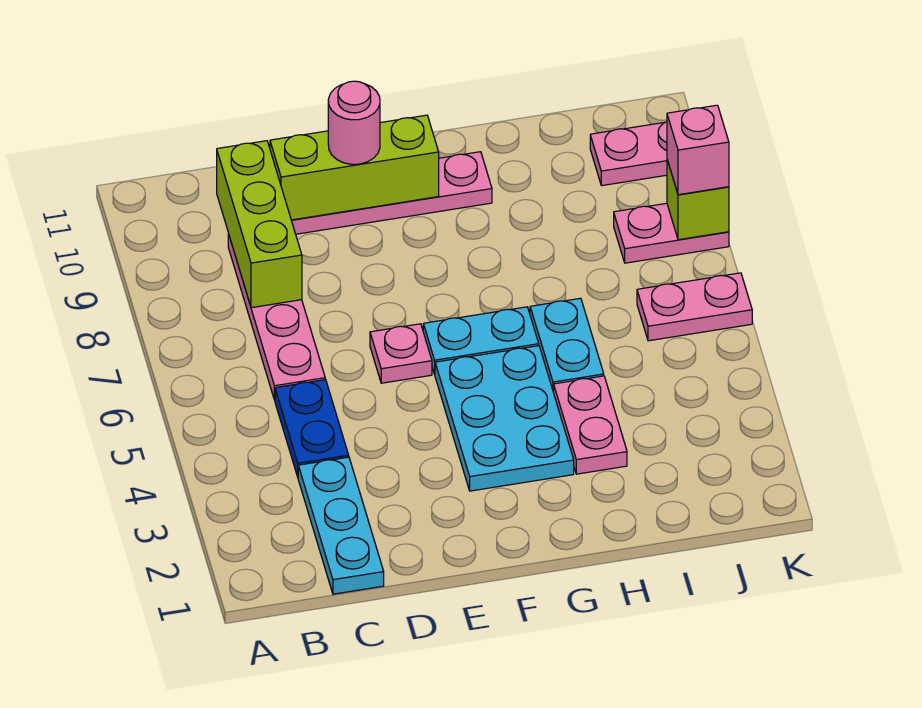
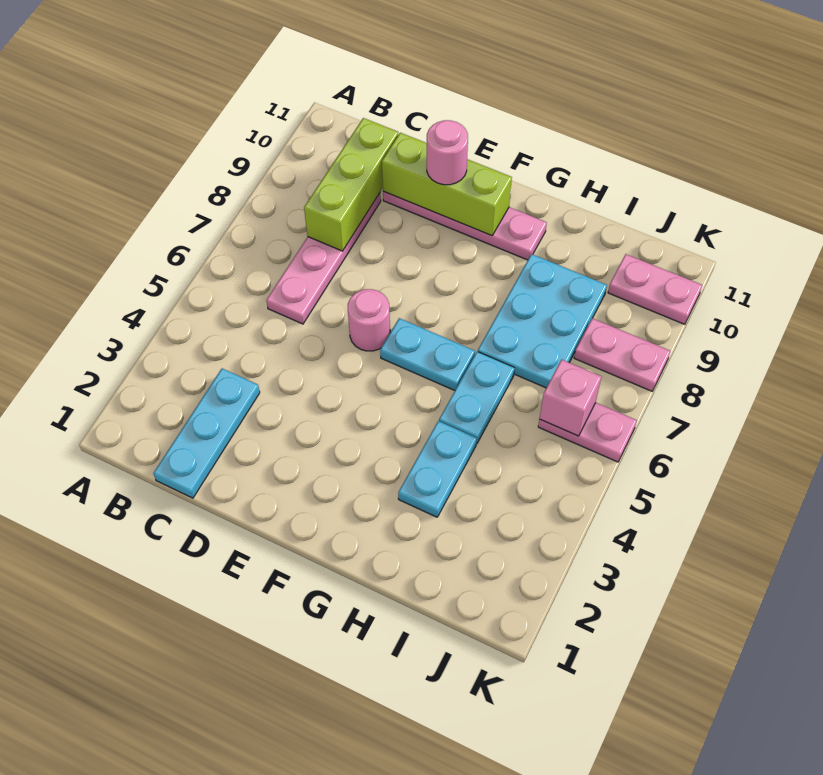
blue 1x2 plate [275,380,349,477] -> none
pink 1x1 plate [370,324,432,383] -> pink 1x1 round brick [348,289,390,351]
cyan 2x3 plate [435,346,574,491] -> cyan 2x3 plate moved to [478,254,607,388]
pink 1x2 plate [554,376,627,474] -> cyan 1x2 plate [398,421,477,517]
lime 1x1 brick [667,160,729,240] -> none
pink 1x1 brick [667,105,729,195] -> pink 1x1 brick moved to [540,360,601,436]

